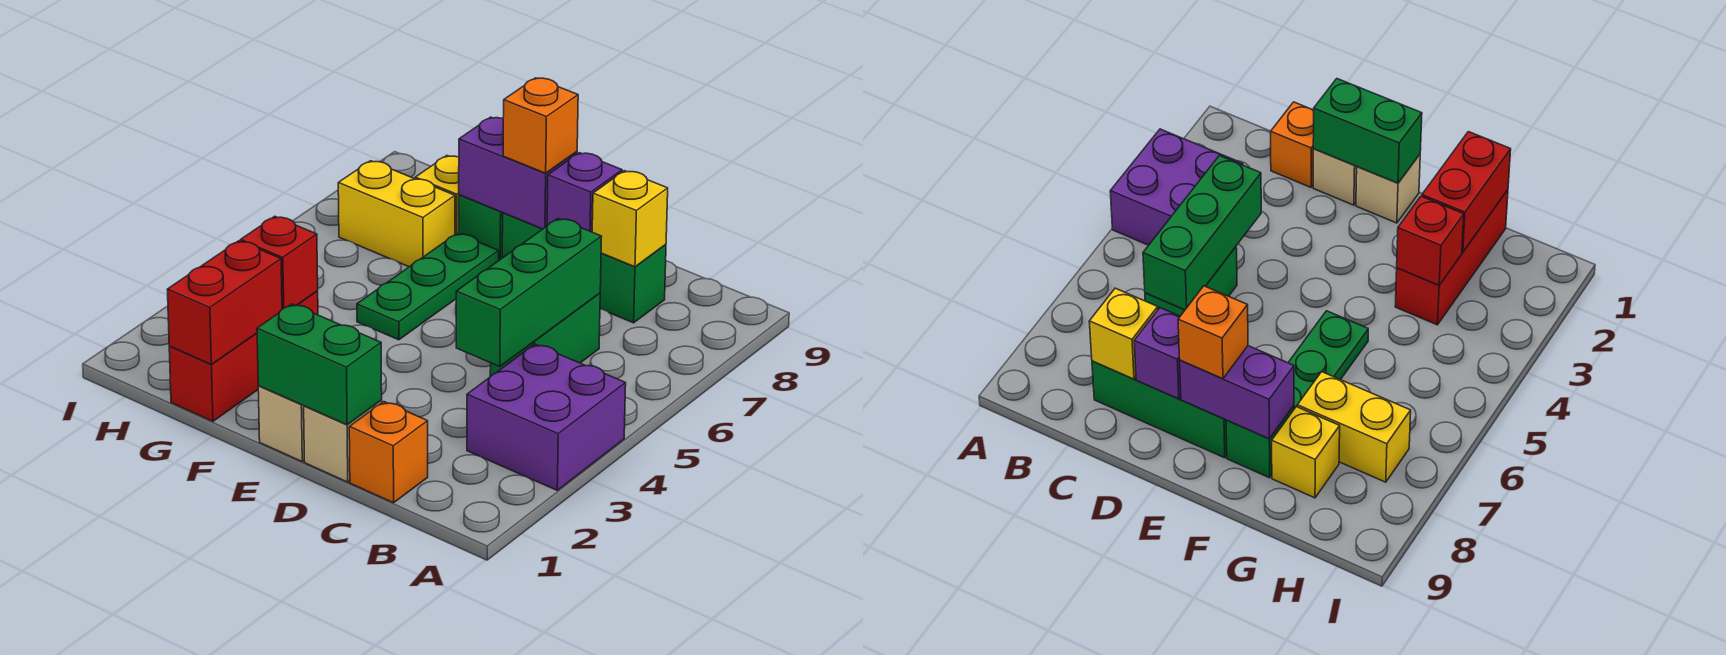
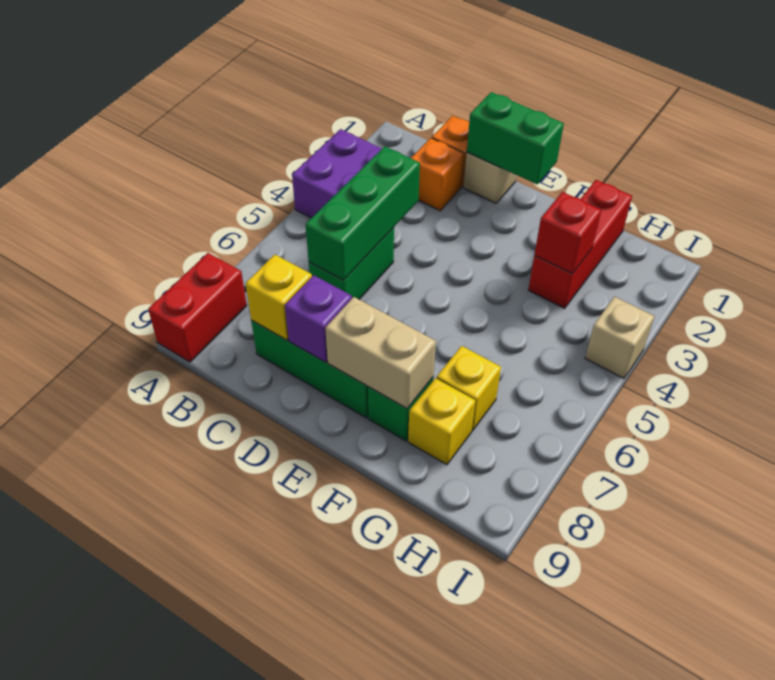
tan 1x1 brick [258,386,304,461] -> tan 1x1 brick moved to [585,297,654,378]
purple 1x2 brick [459,117,577,229] -> tan 1x2 brick [325,297,436,408]
orange 1x1 brick [503,78,578,173] -> orange 1x1 brick moved to [411,138,464,211]
green 1x3 plate [357,233,499,340] -> none
red 1x2 brick [167,241,282,364] -> red 1x2 brick moved to [148,253,247,362]
yellow 1x2 brick [338,161,455,267] -> yellow 1x1 brick [437,346,501,431]

